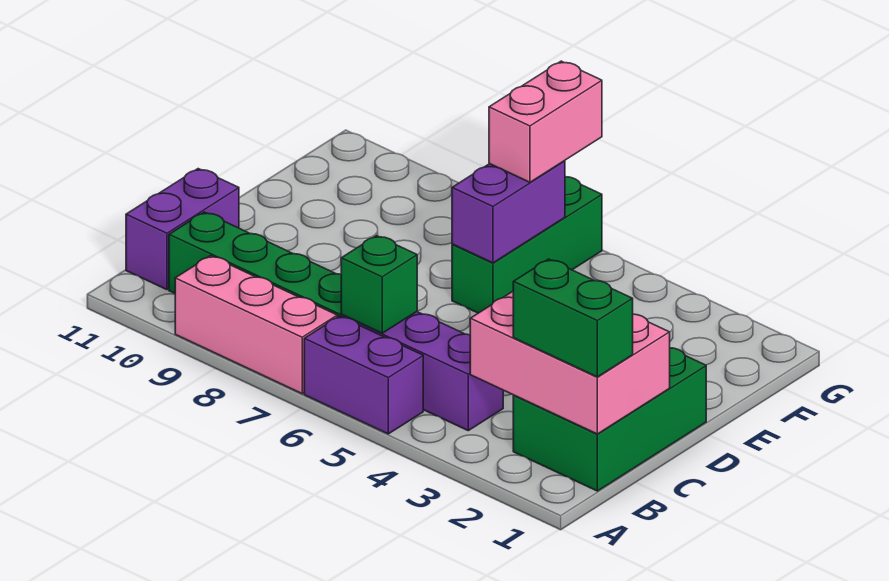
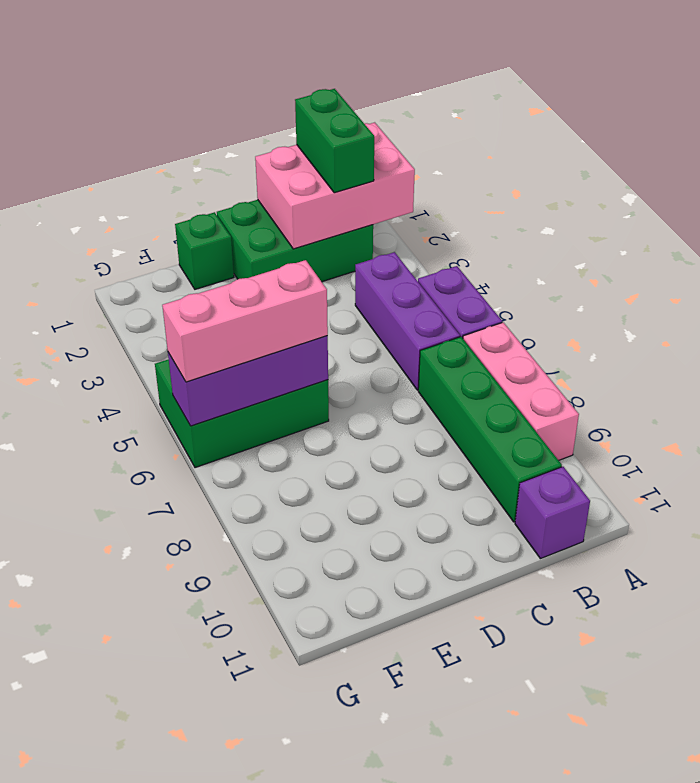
pink 2x3 brick [470,292,670,434] -> pink 2x3 brick turned to [255,122,415,249]
green 1x1 brick [341,236,417,333] -> green 1x1 brick moved to [175,212,234,289]
purple 1x2 brick [126,169,239,290] -> purple 1x1 brick [515,467,590,559]
green 1x3 brick [452,177,602,313] -> green 2x3 brick [155,359,329,468]
purple 1x2 brick [452,161,565,263] -> purple 1x3 brick [168,336,328,426]
pink 1x2 brick [489,61,602,182] -> pink 1x3 brick [162,260,328,382]

